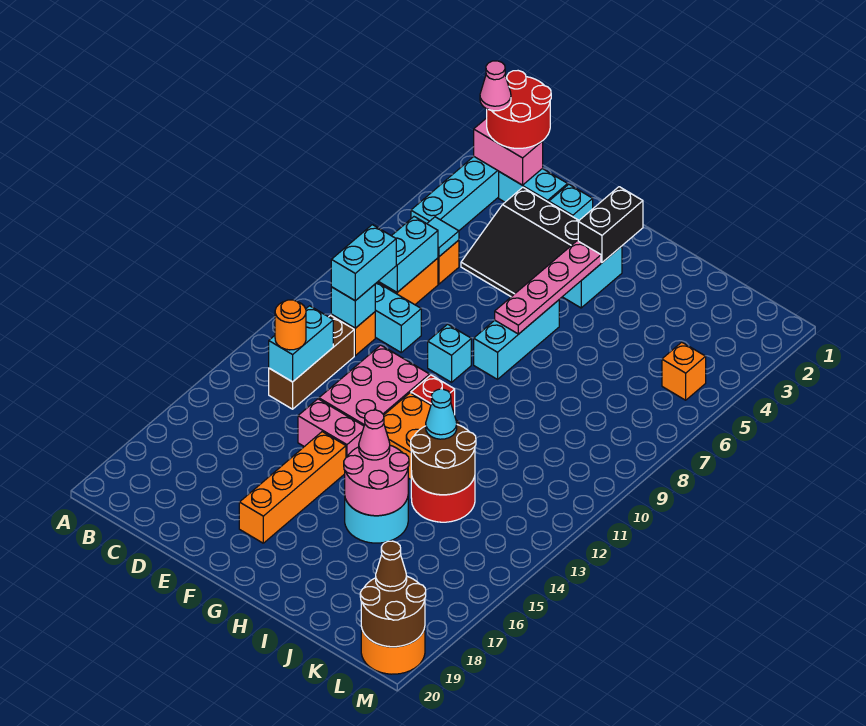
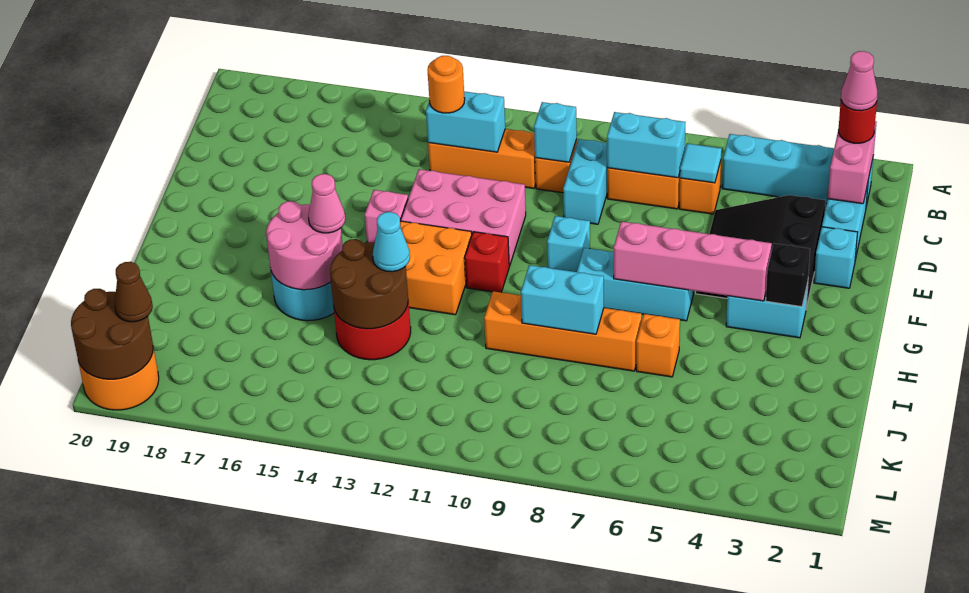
red 2x2 round brick [487,71,551,148] -> red 1x1 round brick [839,101,877,143]
cyan 1x2 brick [331,225,396,301] -> cyan 1x2 brick moved to [521,265,604,334]
brown 1x3 brick [269,315,354,409] -> orange 1x3 brick [428,129,536,188]
pink 1x2 brick [298,399,364,458] -> pink 1x1 brick [365,190,408,242]
orange 1x4 brick [239,432,346,543] -> orange 1x4 brick moved to [484,291,642,371]
black 1x2 brick [578,187,643,262] -> black 1x1 brick [766,243,810,307]
pink 1x4 plate [495,241,601,334] -> pink 1x4 brick [614,221,772,301]
orange 1x1 brick [662,342,706,400] -> orange 1x1 brick moved to [636,314,680,377]

